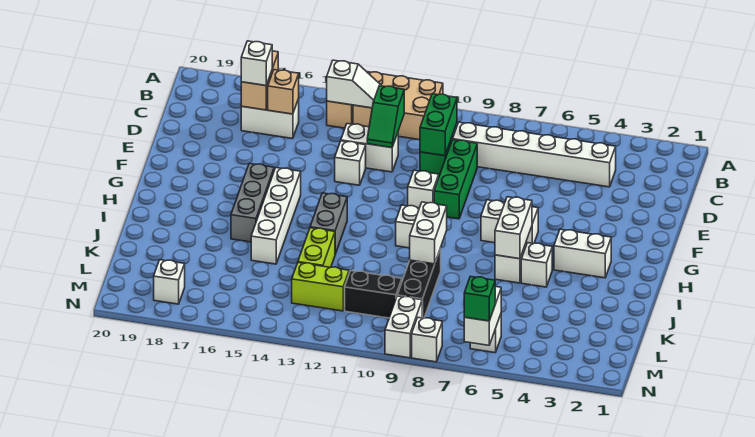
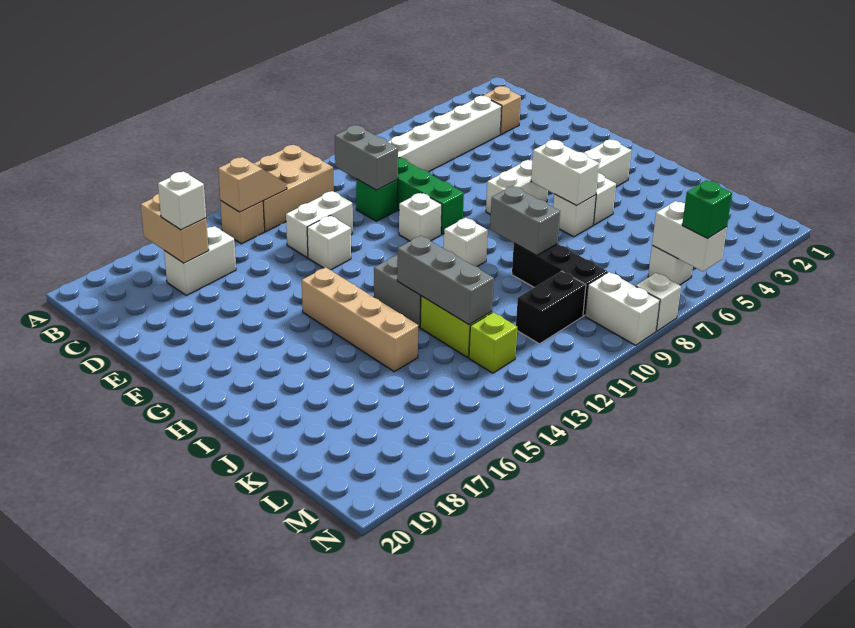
white 1x2 slope [327,60,382,108] -> tan 1x2 slope [218,157,287,212]
green 1x2 brick [420,94,457,156] -> grey 1x2 brick [335,125,398,190]
green 1x2 slope [367,86,404,148] -> none
tan 1x1 brick [268,70,299,114] -> tan 1x1 brick moved to [483,86,521,135]
white 1x4 brick [251,168,301,264] -> tan 1x4 brick [302,267,419,372]
grey 1x3 brick [231,163,274,242] -> grey 1x3 brick moved to [397,236,494,325]
white 1x2 brick [410,202,447,264] -> grey 1x2 brick [490,186,560,256]
lime 1x2 brick [292,263,349,311] -> lime 1x1 brick [469,312,517,373]
white 1x1 brick [154,260,185,304] -> none

